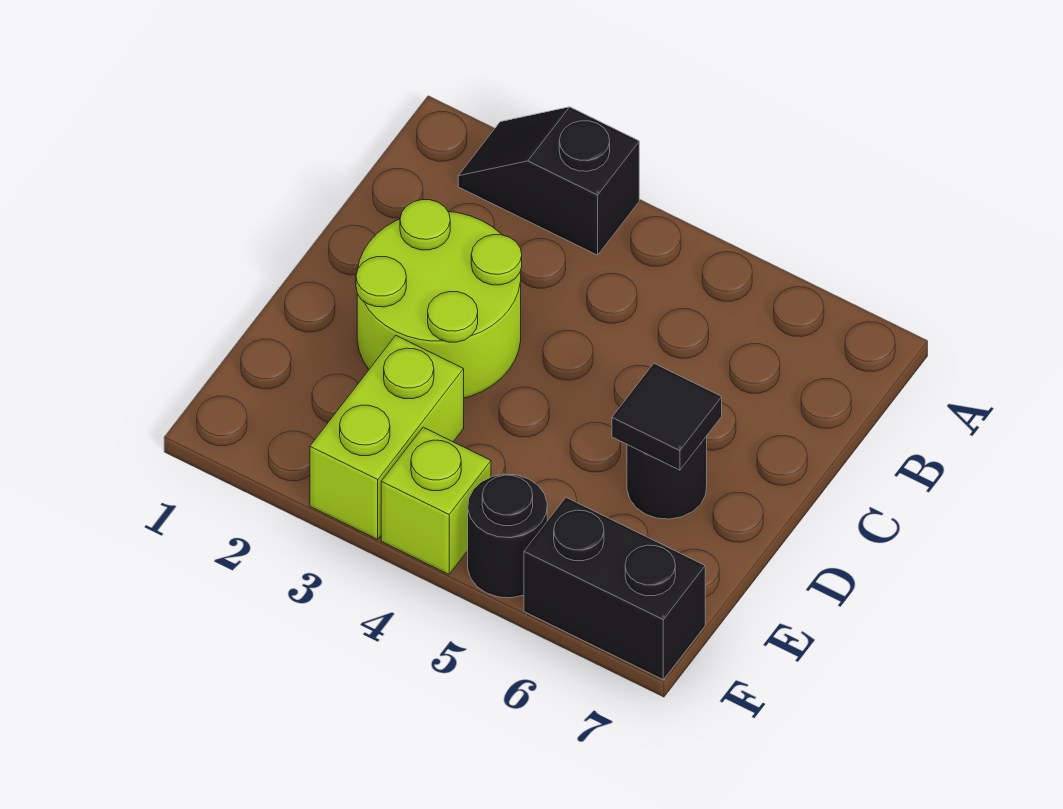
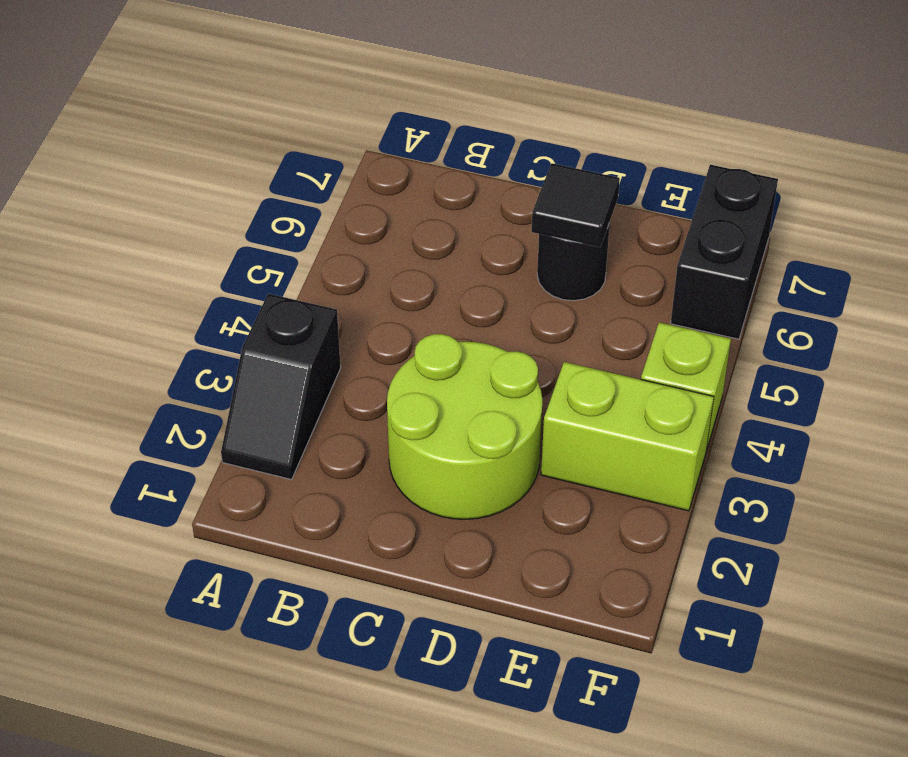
black 1x1 round brick [468,474,547,598] -> none

